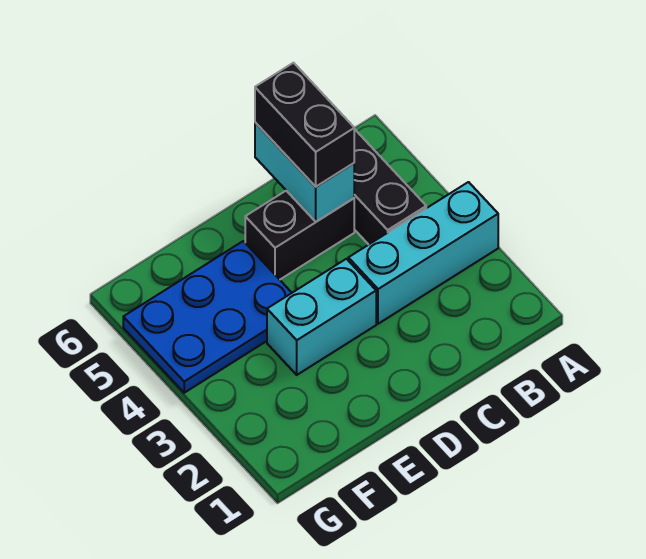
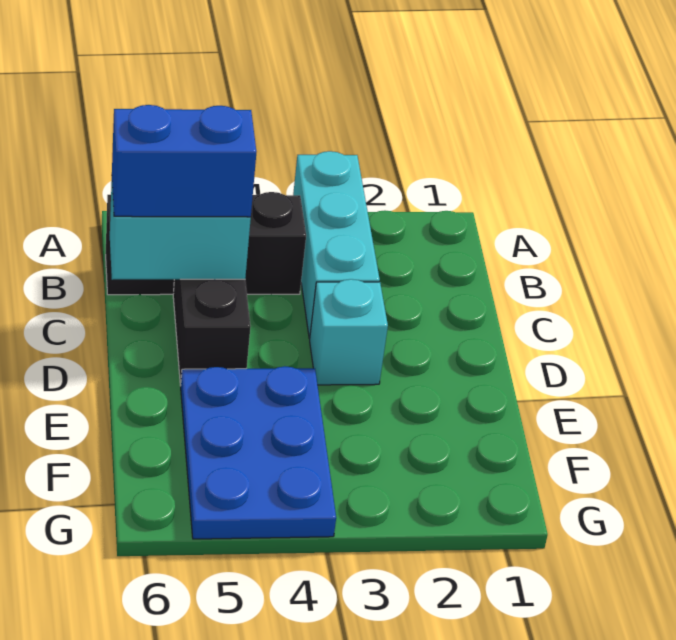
black 1x2 brick [255,63,354,187] -> blue 1x2 brick [112,105,256,217]
cyan 1x2 brick [267,259,376,375] -> cyan 1x1 brick [309,279,388,385]

